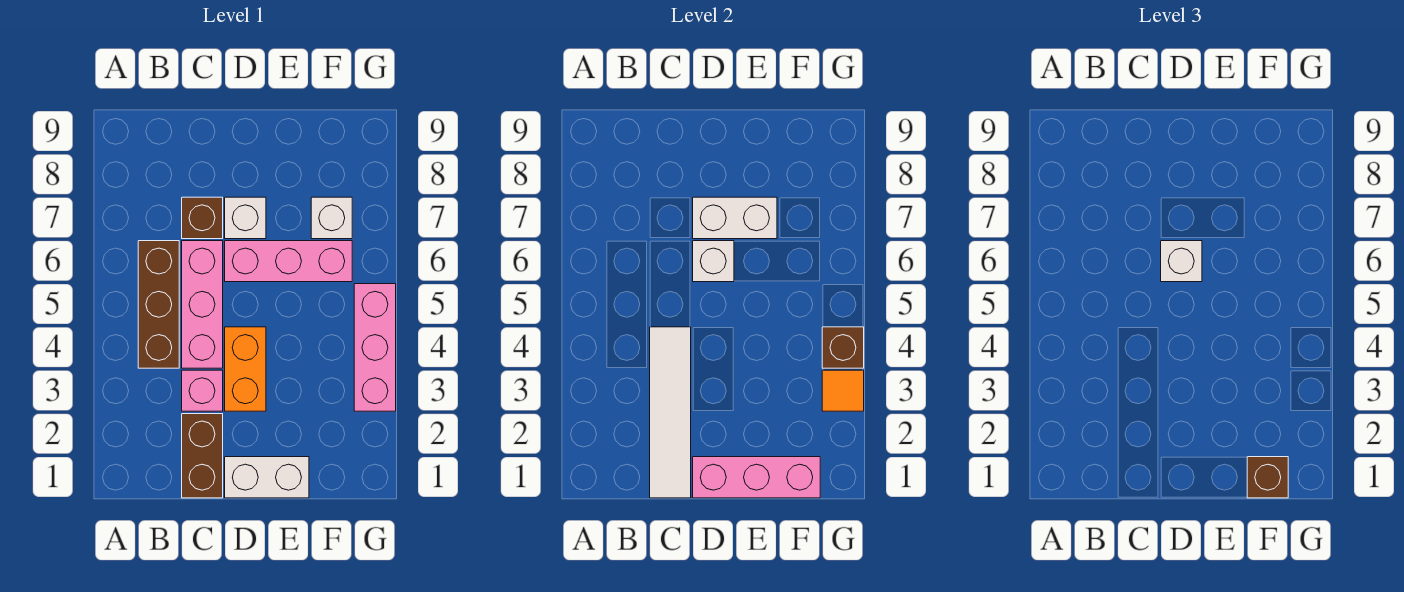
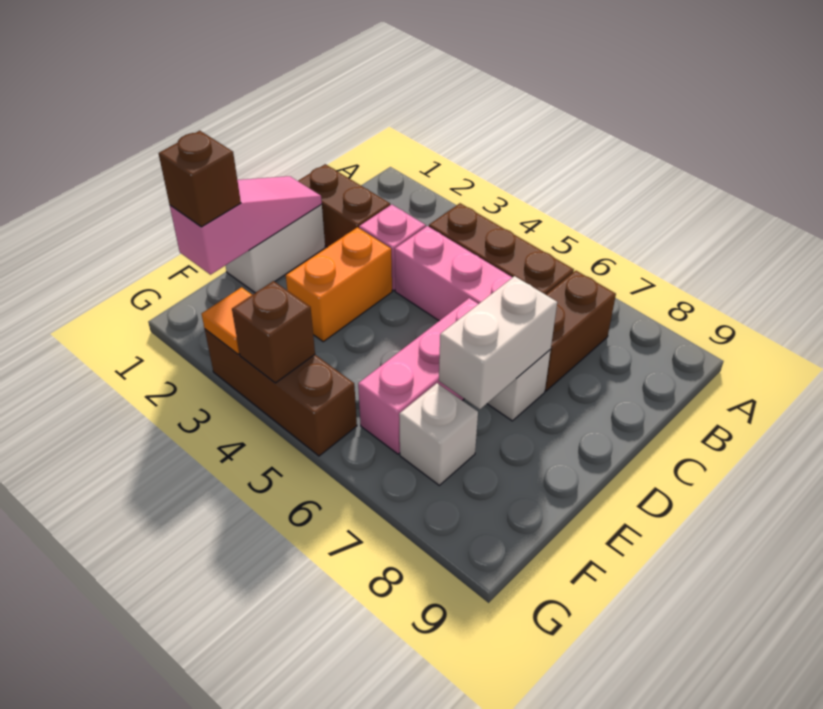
white 1x4 tile [650,327,691,498] -> none
brown 1x1 brick [182,197,223,239] -> brown 1x2 brick [545,271,616,391]
pink 1x3 brick [693,457,820,498] -> pink 1x3 slope [170,176,322,275]
orange 1x2 brick [225,327,266,411] -> orange 1x2 brick turned to [286,227,392,342]
white 1x1 brick [693,241,734,282] -> none
white 1x1 brick [1161,241,1202,282] -> none
pink 1x3 brick [354,284,396,411] -> brown 1x3 brick [205,329,357,456]

